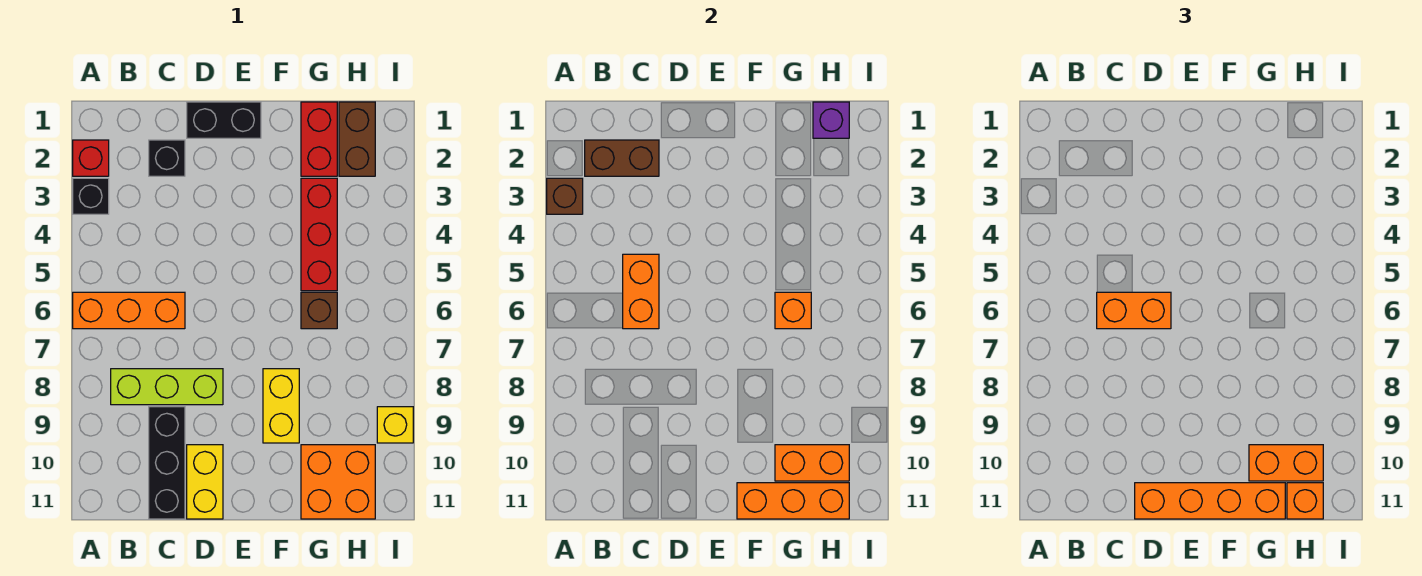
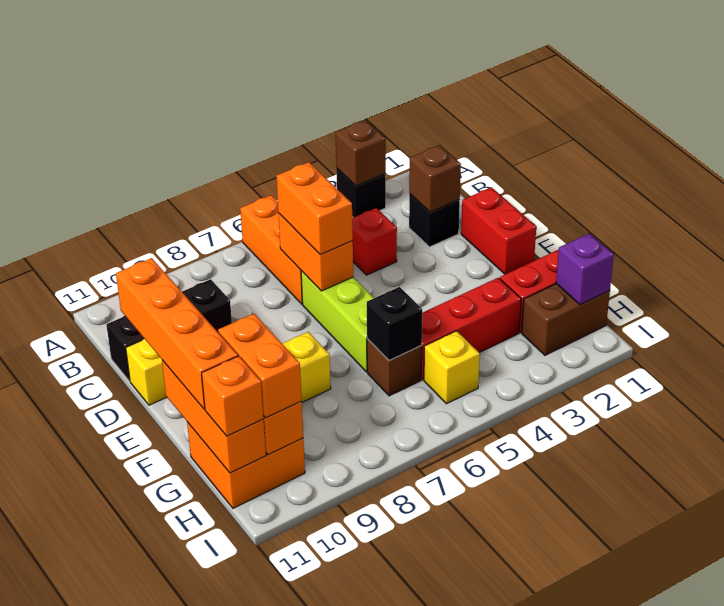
red 1x1 brick [73,140,109,176] -> red 1x1 brick moved to [352,208,397,275]
brown 1x2 brick [585,140,659,176] -> brown 1x1 brick [409,145,461,212]
lime 1x3 brick [111,369,223,405] -> lime 1x3 brick moved to [301,271,374,372]
orange 1x2 brick [623,254,659,329] -> orange 1x2 brick turned to [278,213,353,291]
black 1x2 brick [187,102,261,138] -> red 1x2 brick [461,187,536,274]
orange 1x1 brick [775,292,811,329] -> black 1x1 brick [367,287,422,361]
yellow 1x1 brick [377,407,413,443] -> yellow 1x1 brick moved to [424,331,480,404]

